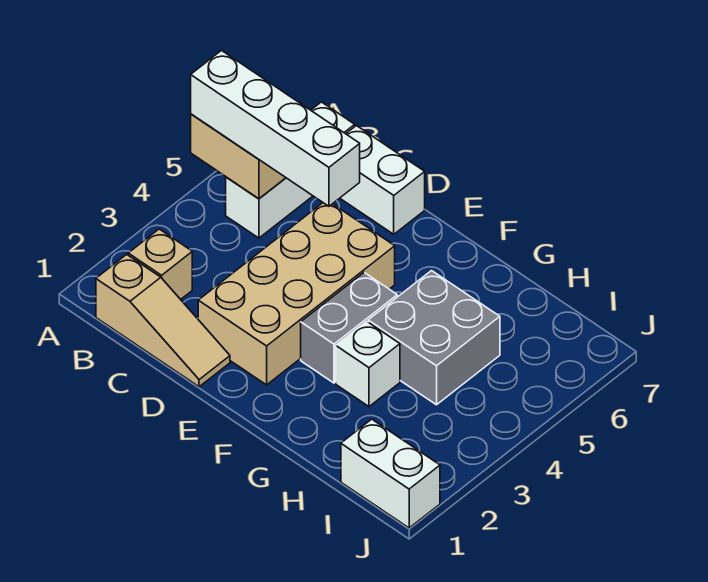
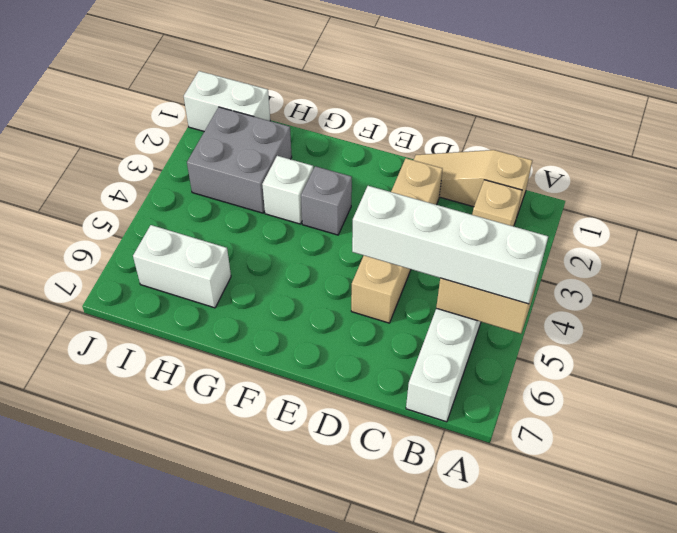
white 1x2 brick [340,126,425,234] -> white 1x2 brick moved to [133,225,231,308]
tan 2x4 brick [198,203,395,385] -> tan 1x4 brick [351,158,443,323]
grey 1x2 brick [301,273,397,383] -> grey 1x1 brick [301,166,352,235]
grey 2x2 brick [368,271,500,405] -> grey 2x2 brick moved to [187,107,292,213]

